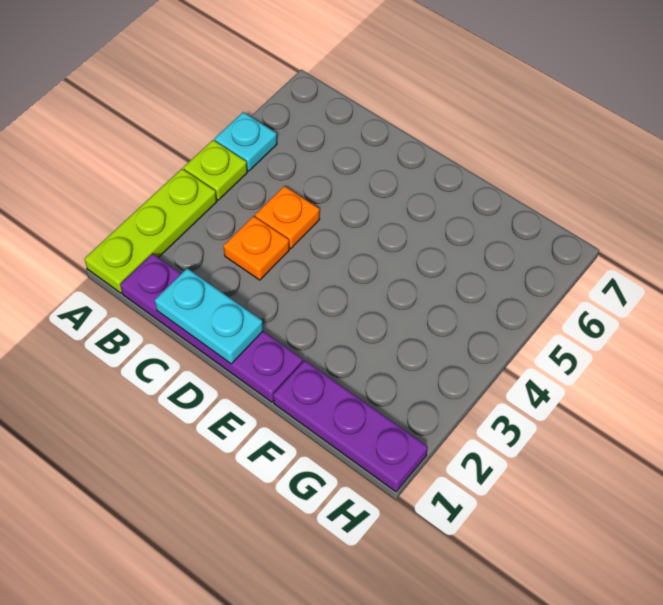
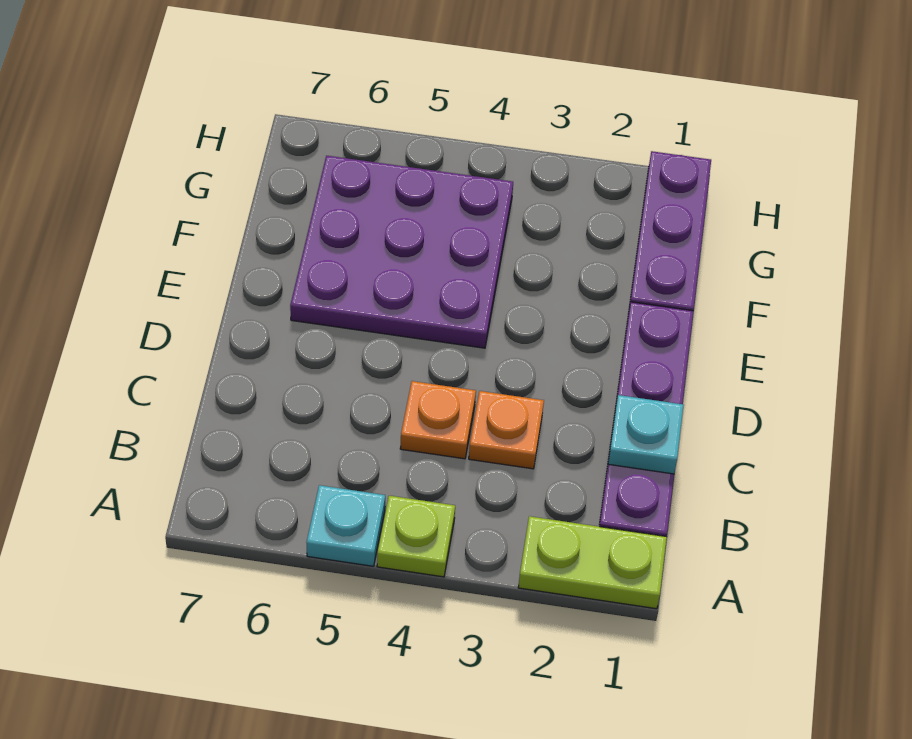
lime 1x3 plate [84,169,217,293] -> lime 1x2 plate [518,516,667,609]
cyan 1x2 plate [155,268,263,364] -> cyan 1x1 plate [608,395,684,474]
none -> purple 3x3 plate [290,156,513,348]

